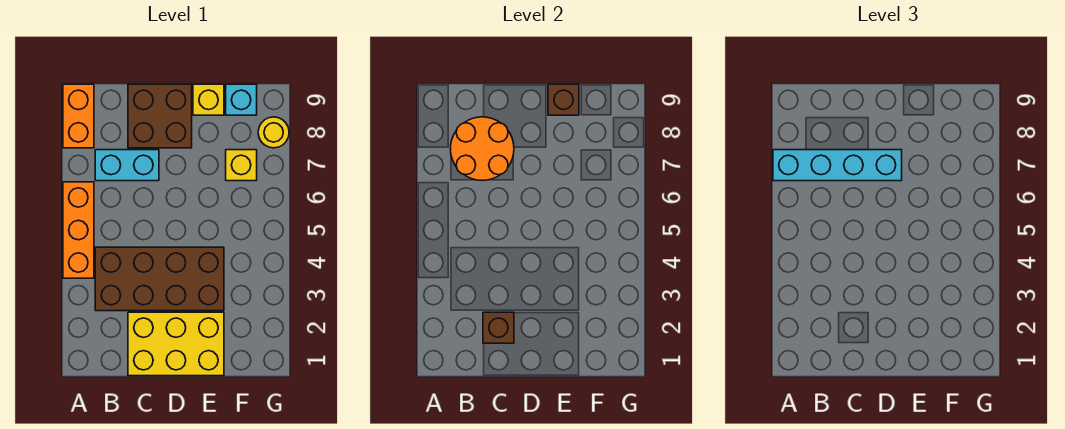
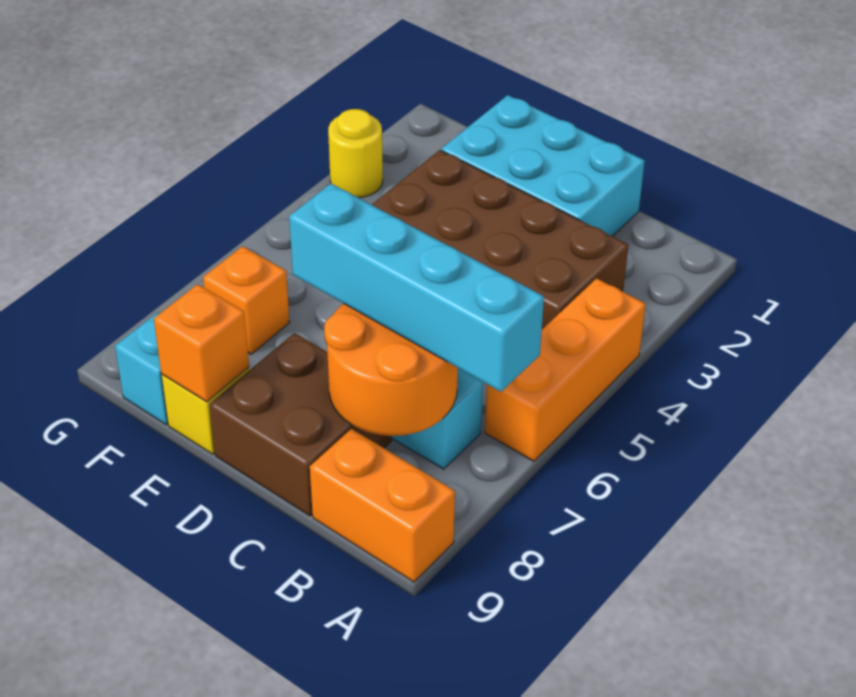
orange 1x2 brick [63,84,94,148] -> orange 1x2 brick turned to [310,429,455,582]
yellow 2x3 brick [128,312,224,376] -> cyan 2x3 brick [441,95,645,236]
brown 1x1 brick [483,312,514,343] -> none
brown 1x1 brick [548,84,579,115] -> orange 1x1 brick [154,284,249,402]
yellow 1x1 brick [226,150,257,181] -> orange 1x1 brick [203,246,290,354]
yellow 1x1 round brick [258,117,289,148] -> yellow 1x1 round brick moved to [328,109,383,198]

